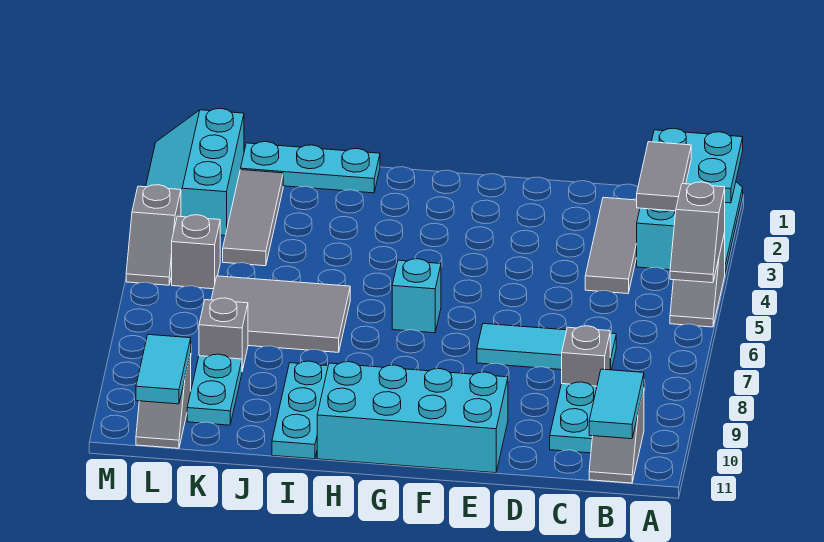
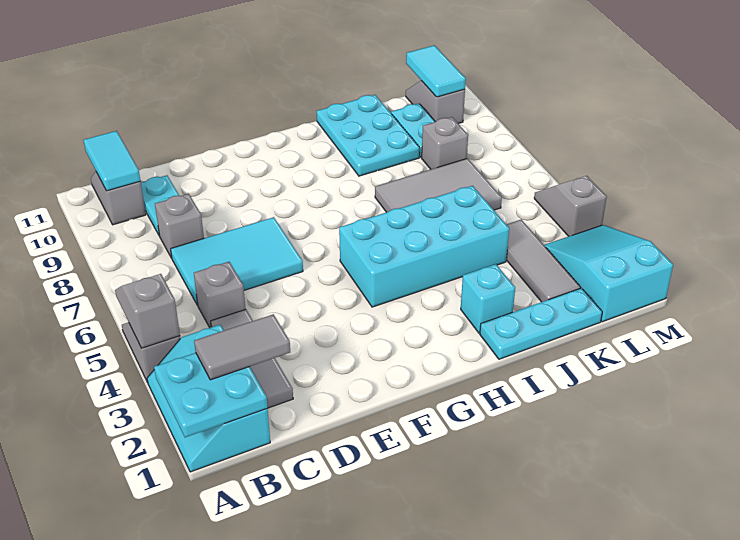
grey 1x2 tile [637,142,691,211] -> grey 1x2 tile turned to [194,314,290,380]
cyan 1x3 tile [477,324,616,370] -> cyan 2x3 tile [171,217,303,305]
cyan 2x4 brick [317,362,508,473] -> cyan 2x4 brick moved to [339,186,509,307]
cyan 1x1 brick [392,259,441,333] -> cyan 1x1 brick moved to [461,264,515,333]
cyan 1x3 plate [272,361,328,459] -> cyan 2x3 plate [317,95,420,176]
cyan 2x3 slope [146,108,244,236] -> cyan 2x3 slope turned to [544,225,673,322]
grey 1x1 brick [172,215,220,289] -> grey 1x1 brick moved to [194,262,246,328]

